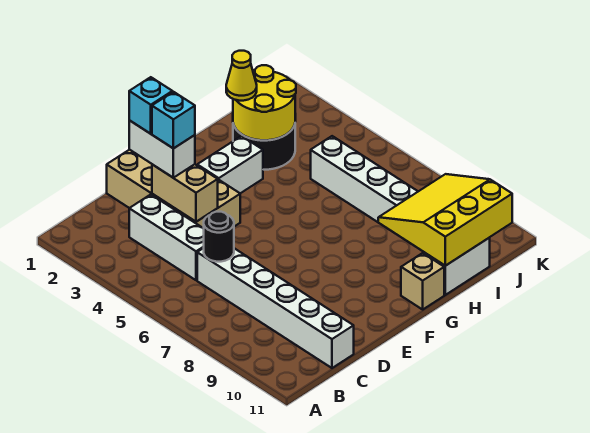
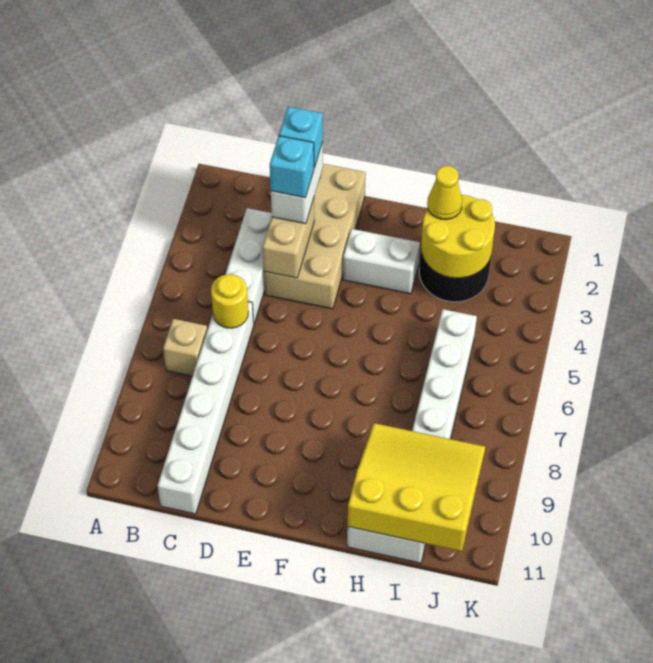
black 1x1 round brick [203,212,234,262] -> yellow 1x1 round brick [211,274,248,328]
tan 1x1 brick [401,253,444,309] -> tan 1x1 brick moved to [163,319,207,376]

